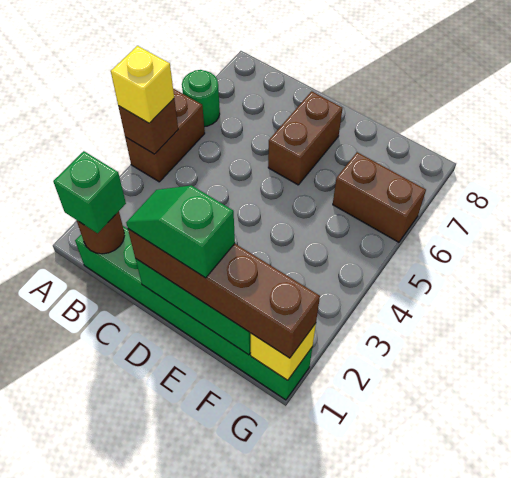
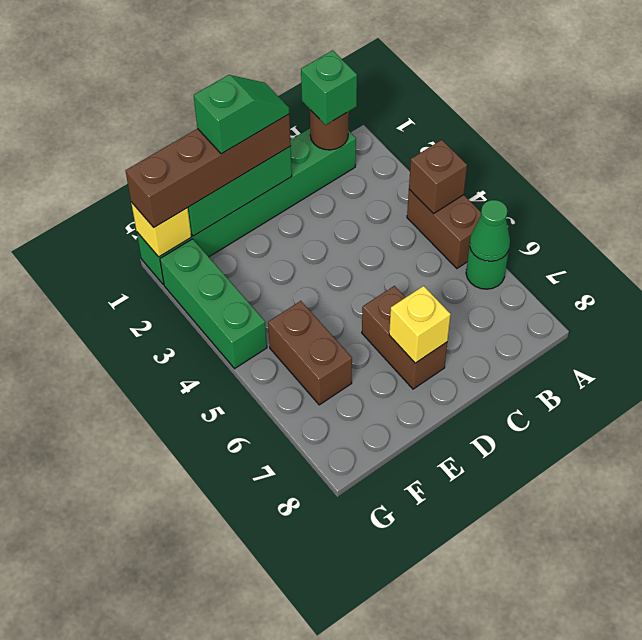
yellow 1x1 brick [111,46,174,123] -> yellow 1x1 brick moved to [389,286,451,363]
none -> green 1x1 cone [470,200,510,261]
brown 1x2 brick [333,152,426,242] -> brown 1x2 brick turned to [268,301,352,405]
none -> green 1x3 brick [160,239,267,369]

